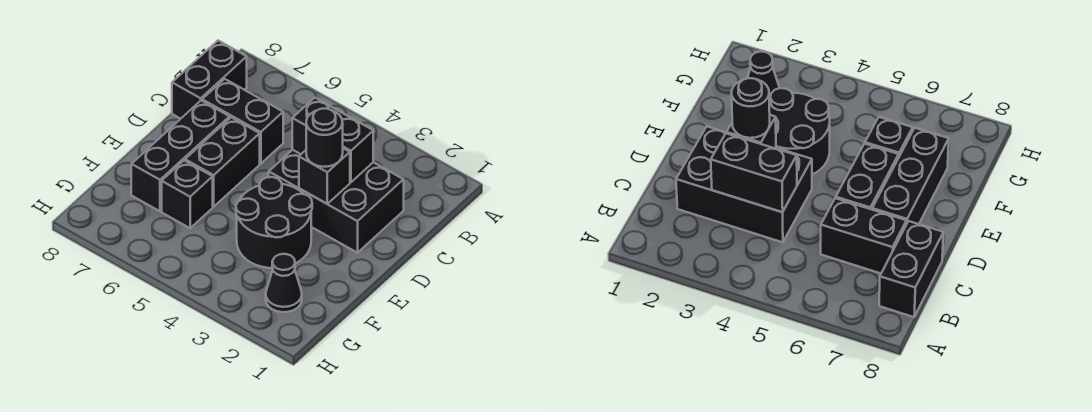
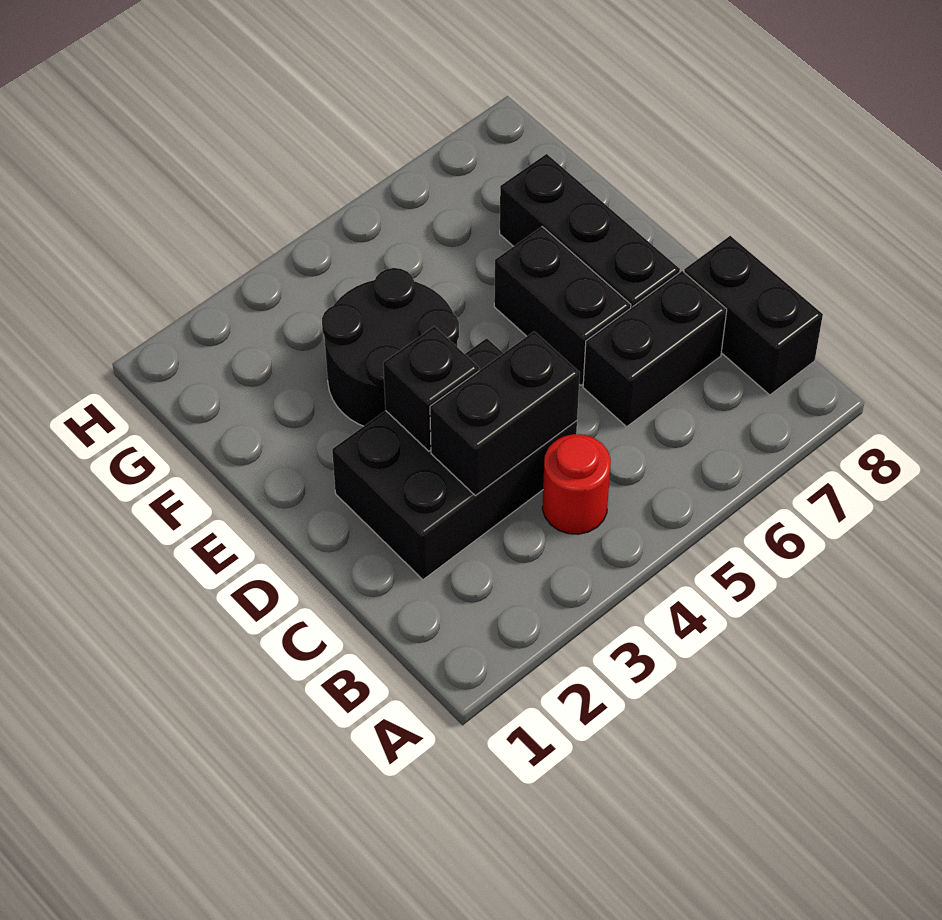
none -> red 1x1 round brick [542,434,611,534]
black 1x1 round brick [306,108,343,167] -> none
black 1x1 brick [162,161,213,228] -> none
black 1x1 cone [266,254,302,312] -> none

